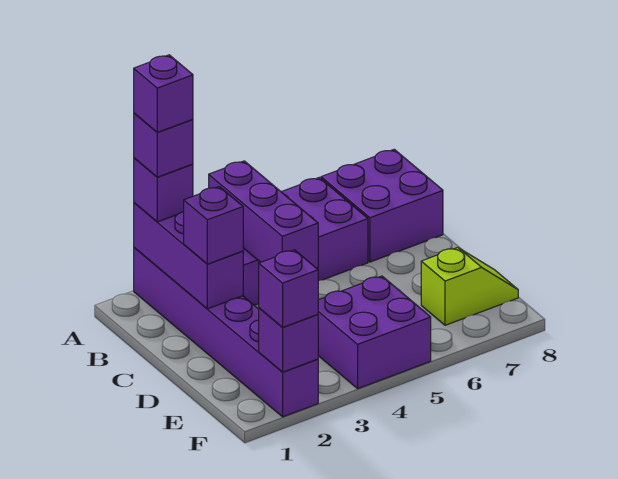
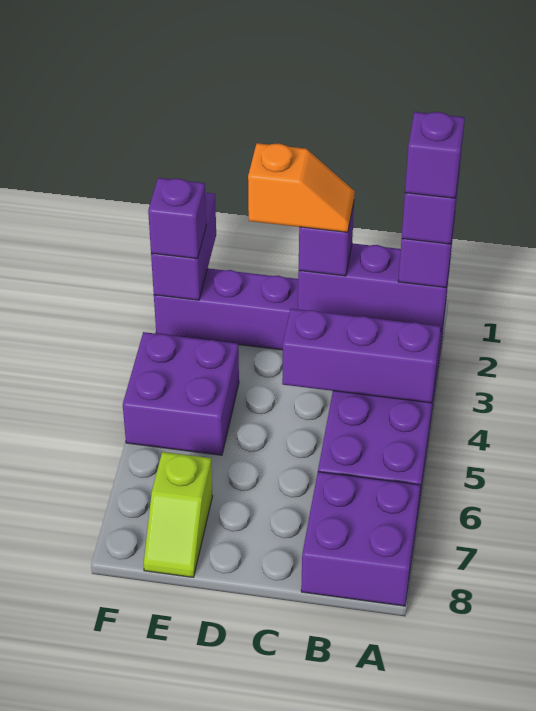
none -> orange 1x2 slope [248,143,355,232]
purple 1x1 brick [259,308,318,372] -> purple 1x2 brick [151,193,216,300]

